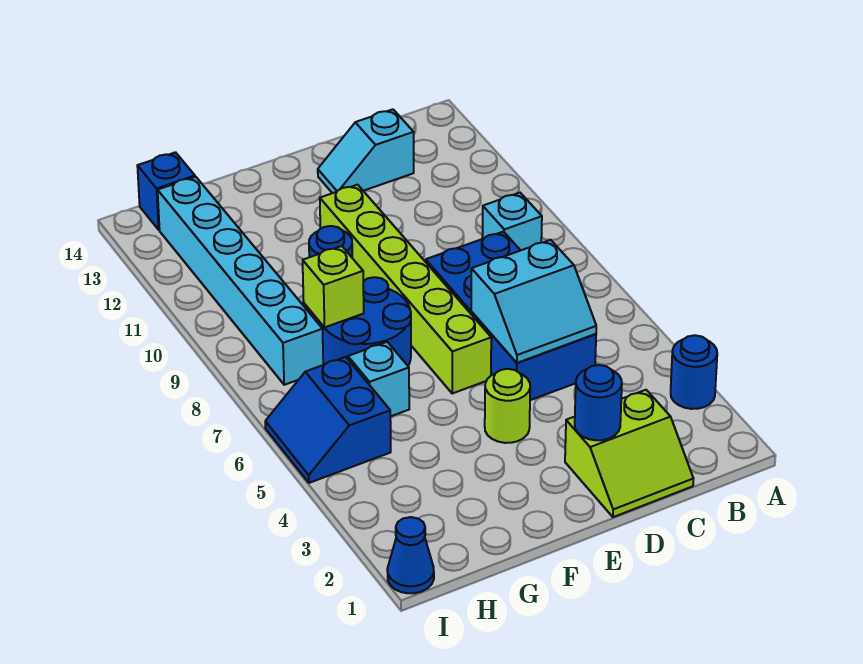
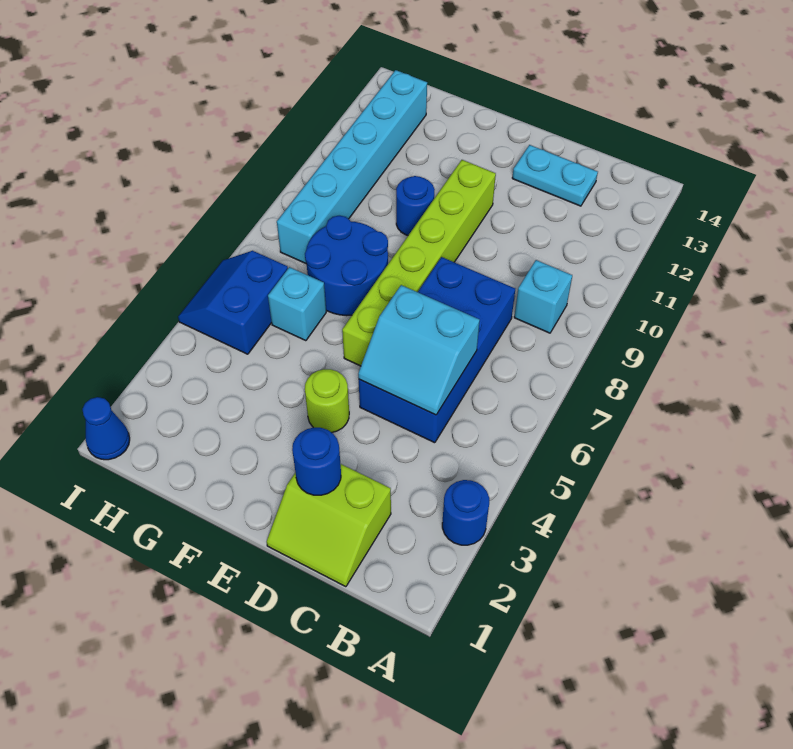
cyan 1x2 slope [318,109,414,193] -> cyan 1x2 plate [512,145,598,206]
lime 1x1 brick [303,246,364,328] -> none
blue 1x1 brick [137,152,195,230] -> none

